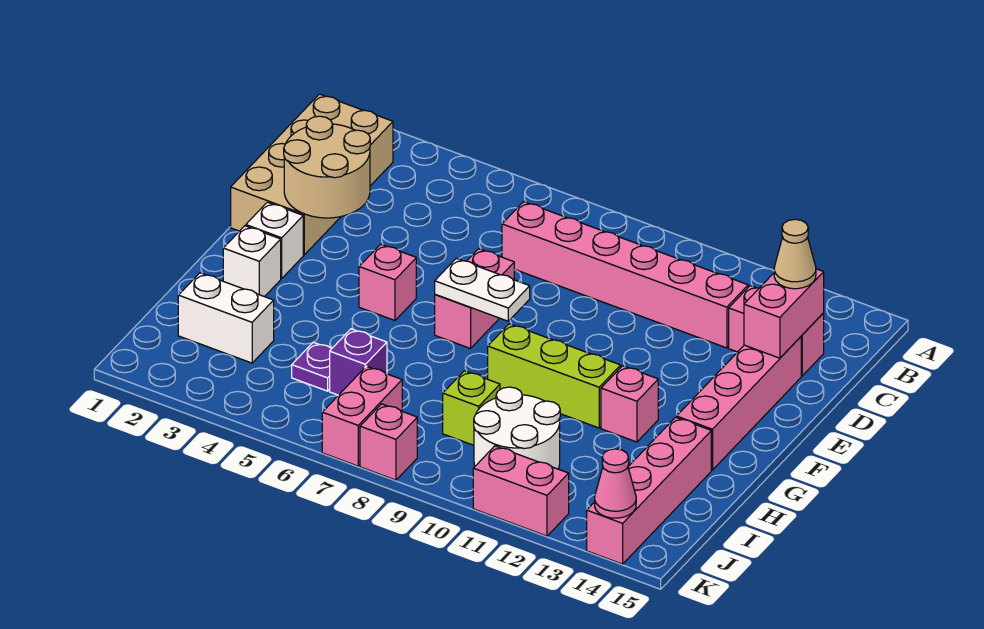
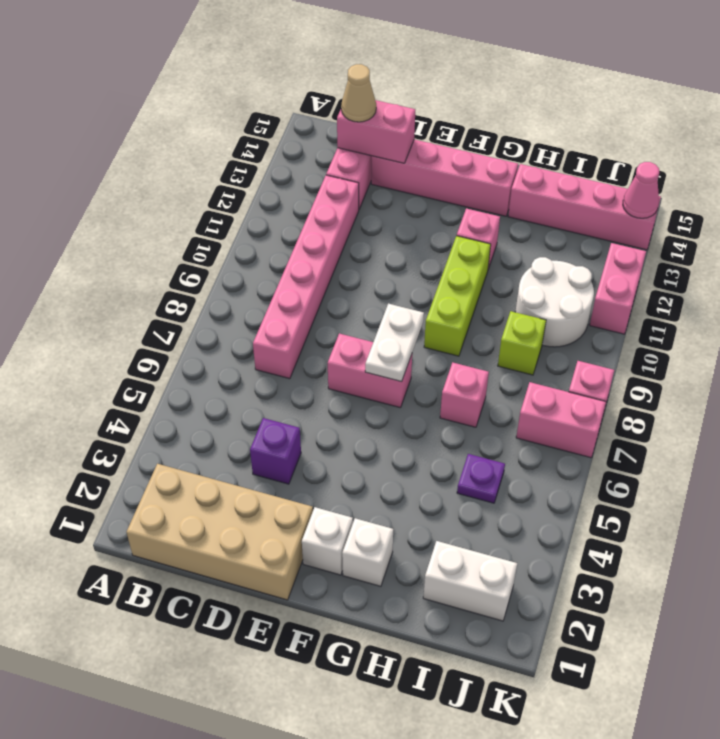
tan 2x2 round brick [284,116,370,218] -> none
pink 1x1 brick [359,244,416,320] -> pink 1x1 brick moved to [440,362,489,427]
white 1x2 brick [178,273,274,363] -> white 1x2 brick turned to [423,541,517,621]
purple 1x1 brick [330,329,387,395] -> purple 1x1 brick moved to [250,418,301,484]

